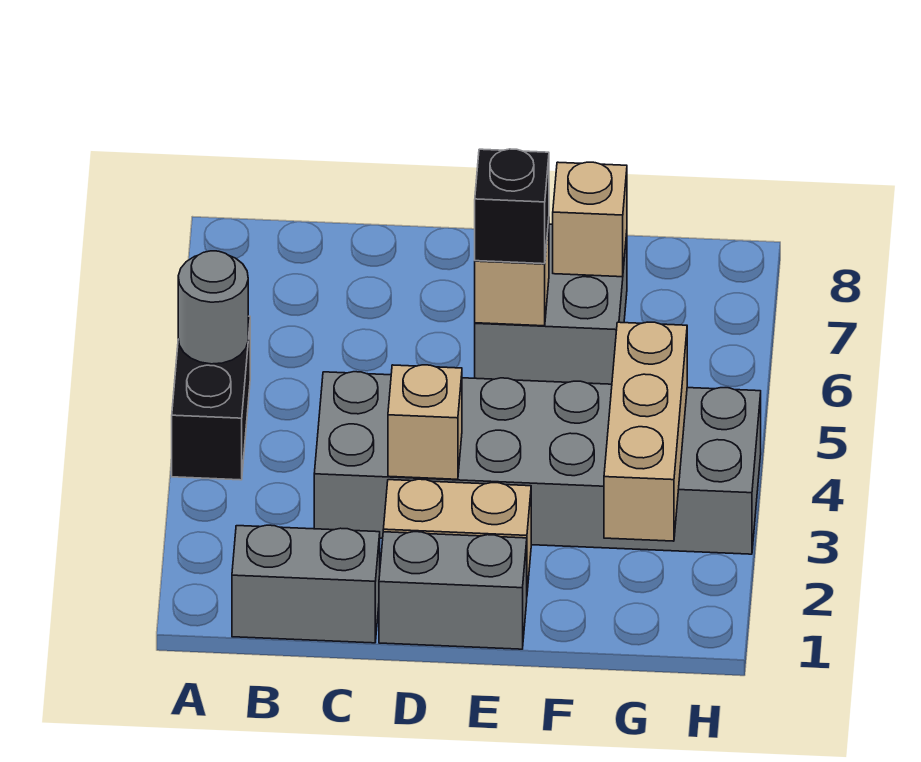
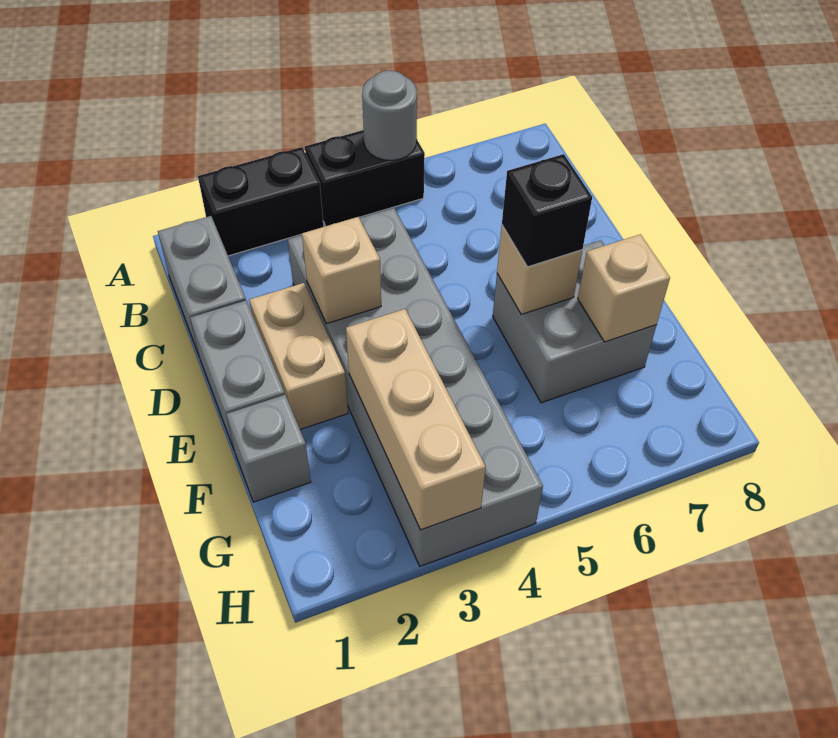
none -> black 1x2 brick [198,147,324,256]
none -> grey 1x1 brick [226,395,311,502]
tan 1x3 brick [604,322,687,541] -> tan 1x3 brick turned to [346,309,486,530]

